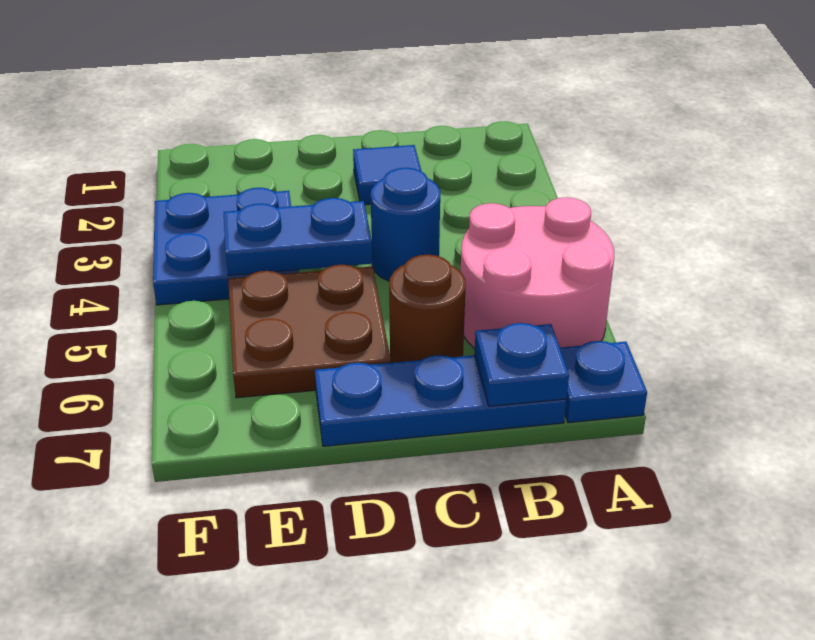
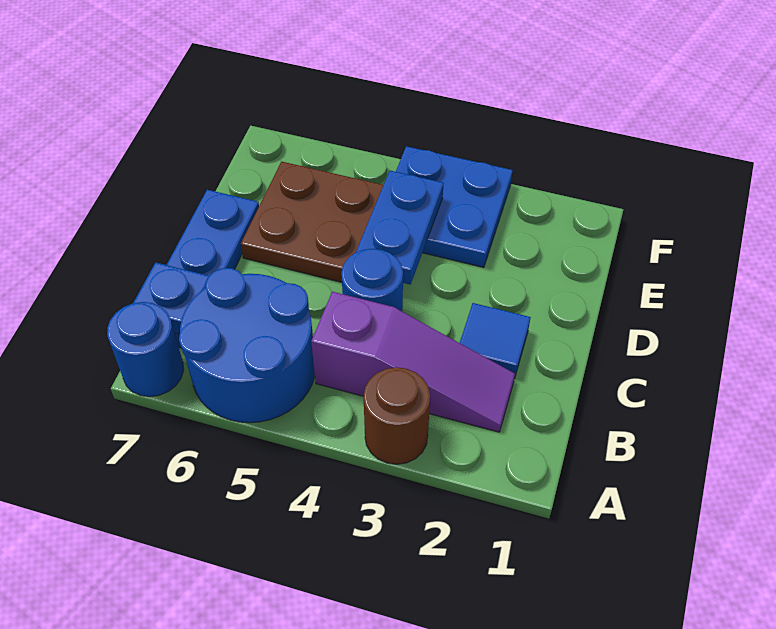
pink 2x2 round brick [461,197,614,349] -> blue 2x2 round brick [179,268,315,423]
blue 1x1 plate [560,341,647,423] -> blue 1x1 round brick [107,302,184,397]
none -> purple 1x3 slope [311,292,515,432]
brown 1x1 round brick [389,255,466,363] -> brown 1x1 round brick moved to [364,367,430,464]

